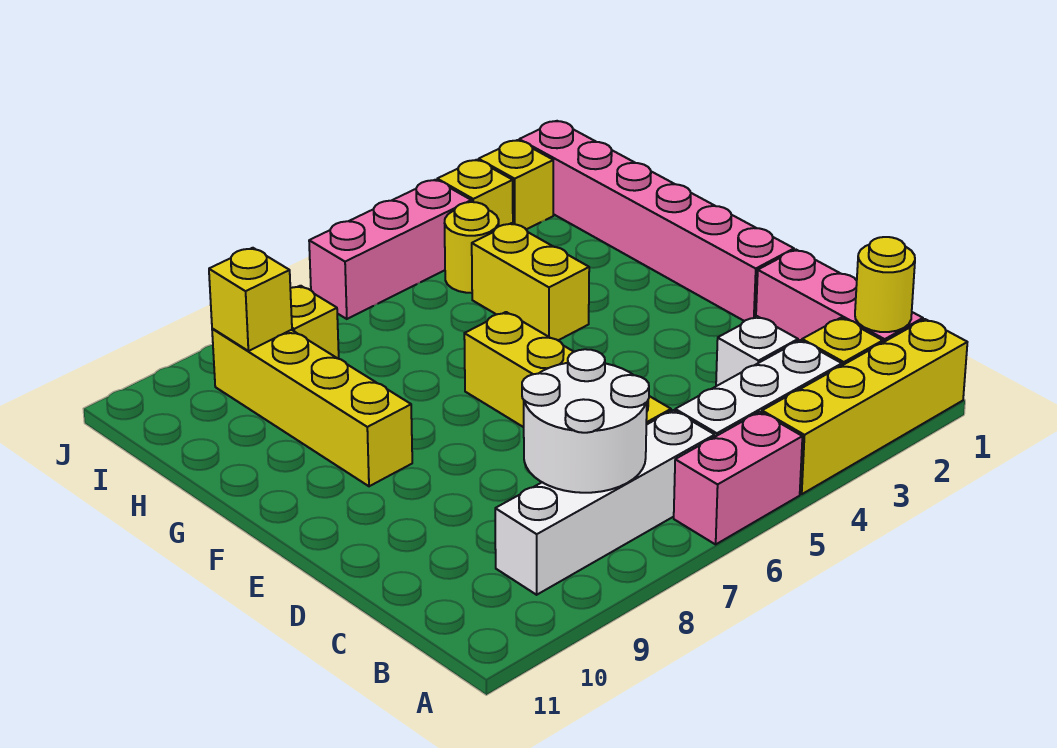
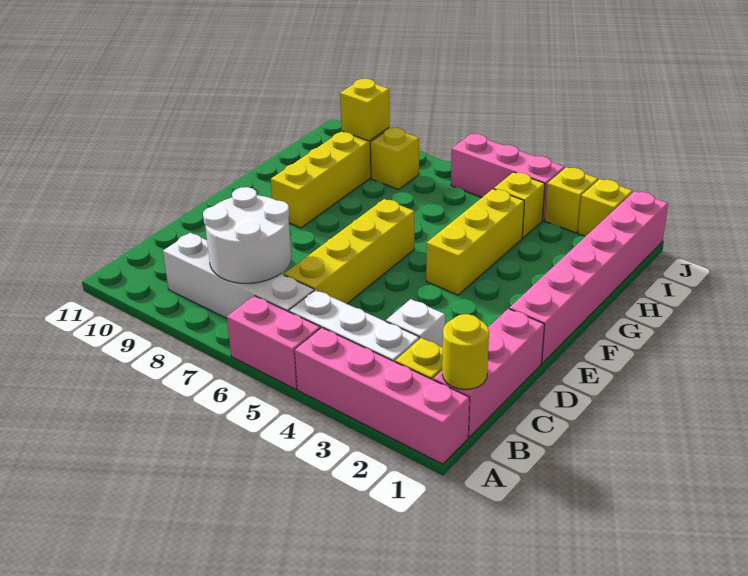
yellow 1x4 brick [762,319,967,494] -> pink 1x4 brick [295,328,470,464]
yellow 1x2 brick [472,223,589,340] -> yellow 1x3 brick [426,189,524,295]
yellow 1x1 round brick [445,202,499,293] -> yellow 1x1 brick [494,172,545,238]

